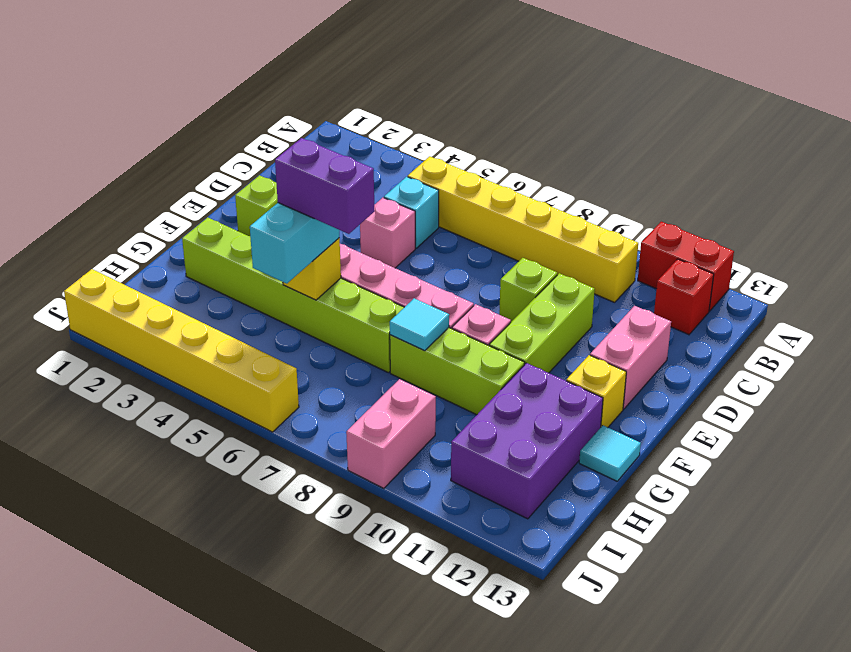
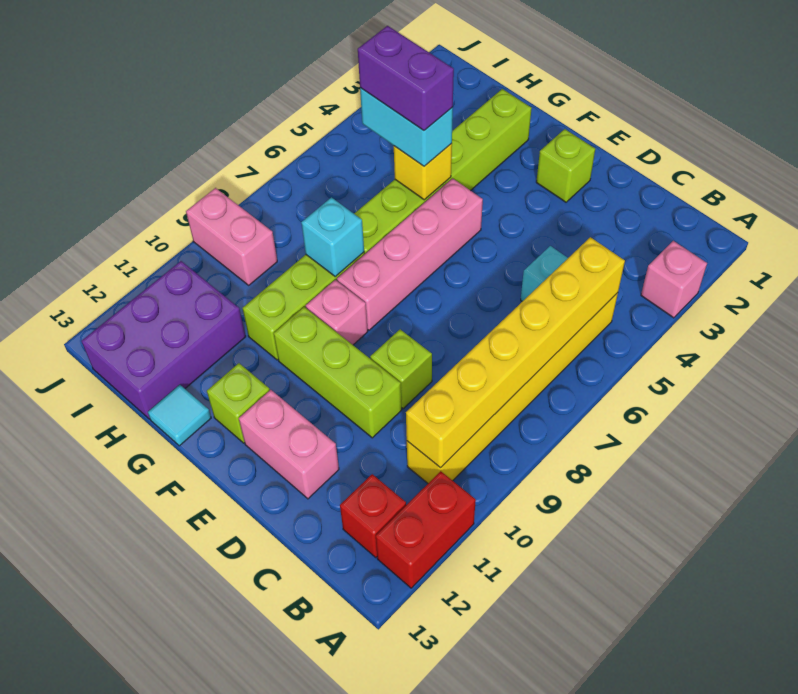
pink 1x1 brick [360,198,415,268] -> pink 1x1 brick moved to [641,241,707,318]
yellow 1x1 brick [566,355,626,427] -> lime 1x1 brick [207,363,270,443]
purple 1x2 brick [275,138,375,234] -> purple 1x2 brick turned to [358,26,454,131]
cyan 1x1 tile [390,298,449,351] -> cyan 1x1 brick [301,197,364,277]
purple 2x3 brick [451,363,603,519] -> purple 2x3 brick turned to [82,261,246,419]
yellow 1x6 brick [64,269,299,432] -> yellow 1x6 brick moved to [406,237,625,468]

